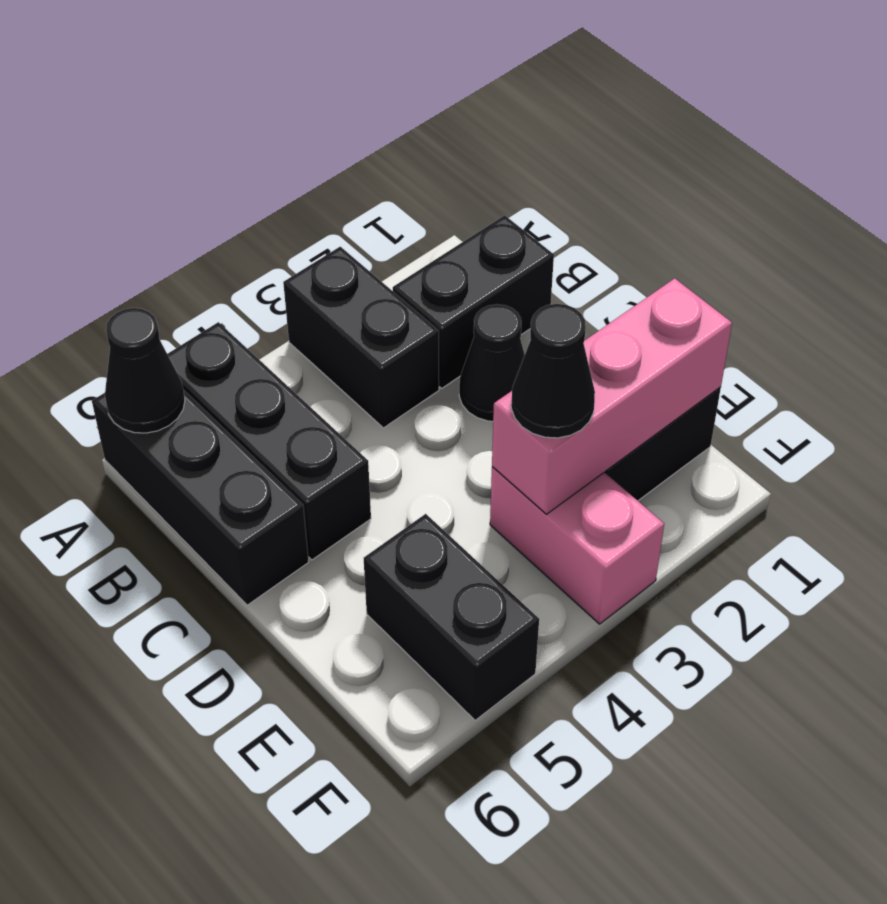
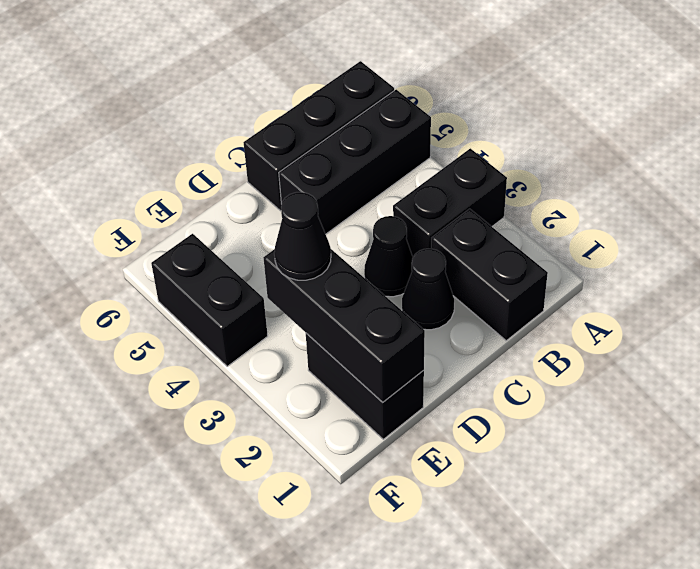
black 1x1 cone [105,308,185,433] -> black 1x1 cone moved to [364,216,413,297]
pink 1x3 brick [492,278,732,514] -> black 1x3 brick [263,249,425,402]
pink 1x2 brick [490,467,664,624] -> none
black 1x2 brick [364,514,539,720] -> black 1x2 brick turned to [151,234,268,367]

